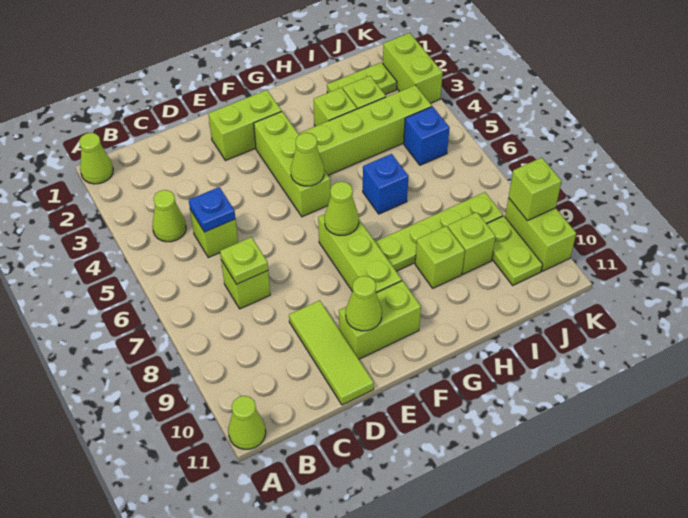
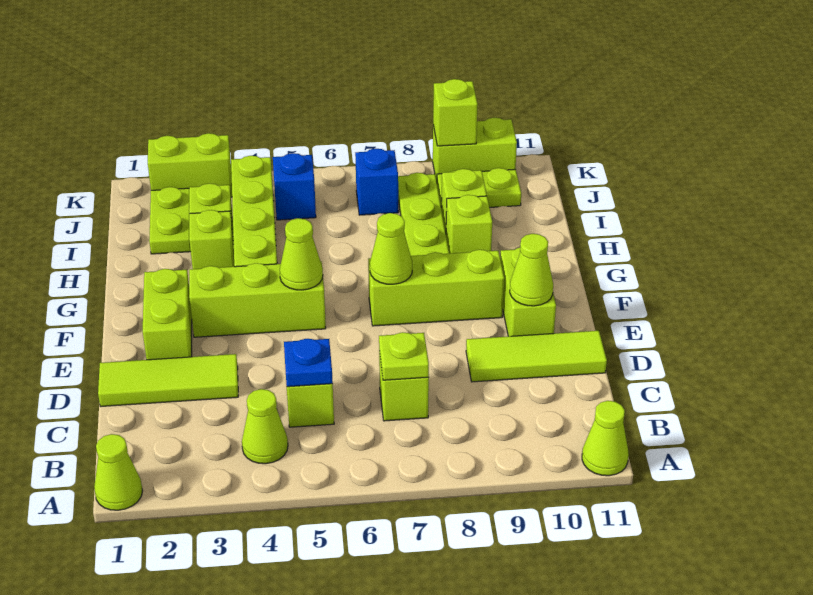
none -> lime 1x3 tile [98,354,238,407]
blue 1x1 brick [363,154,409,214] -> blue 1x1 brick moved to [355,149,398,215]

